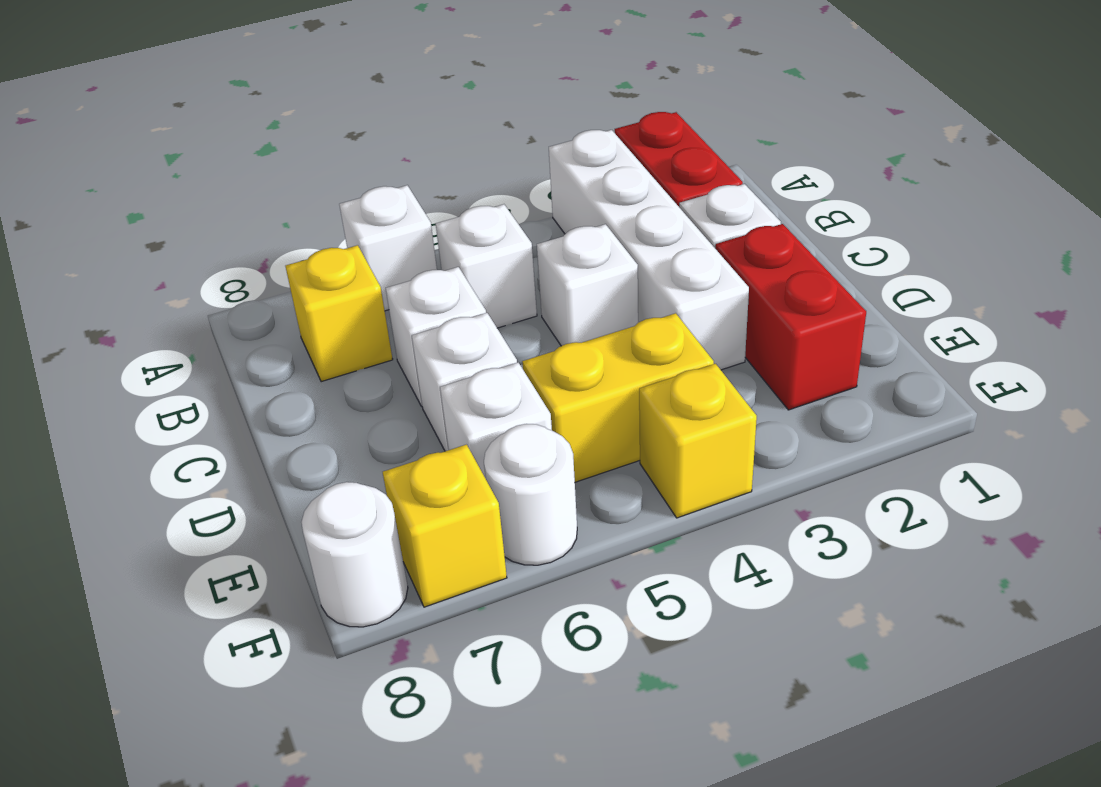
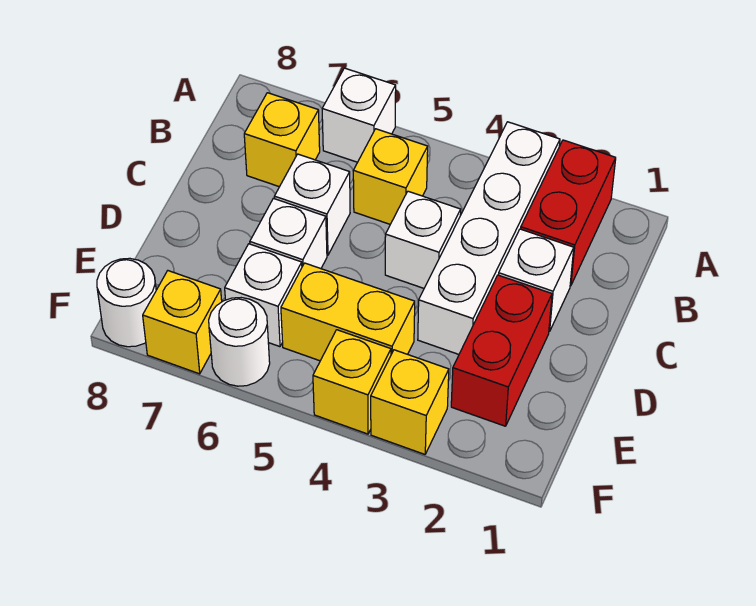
white 1x1 brick [436,204,537,328] -> yellow 1x1 brick [353,129,428,224]
none -> yellow 1x1 brick [371,350,449,454]

